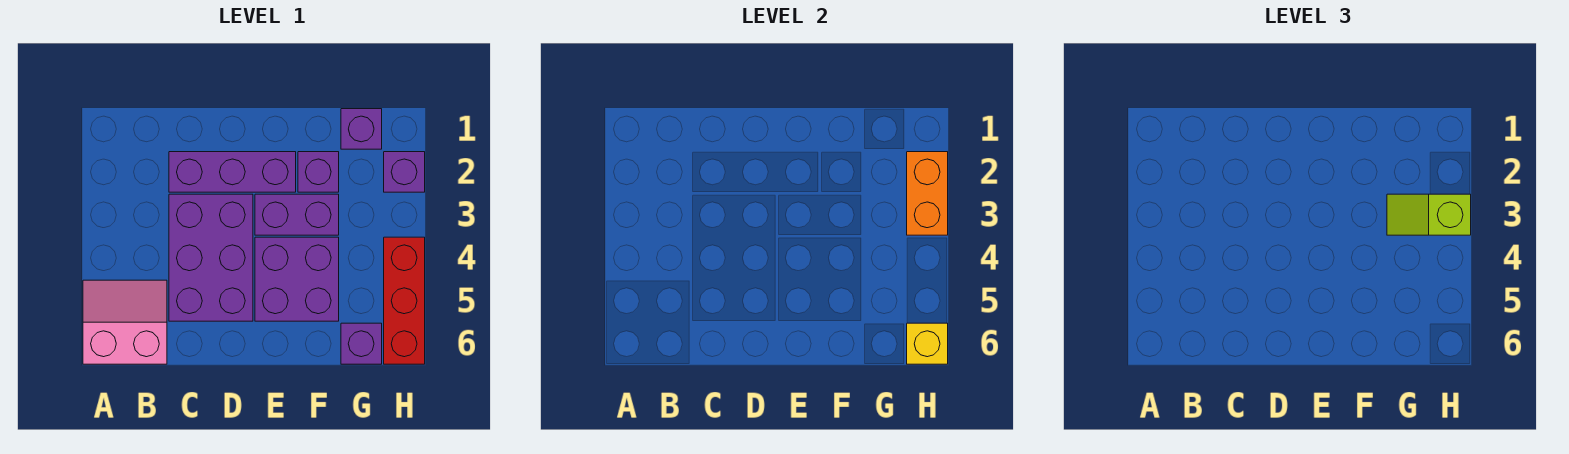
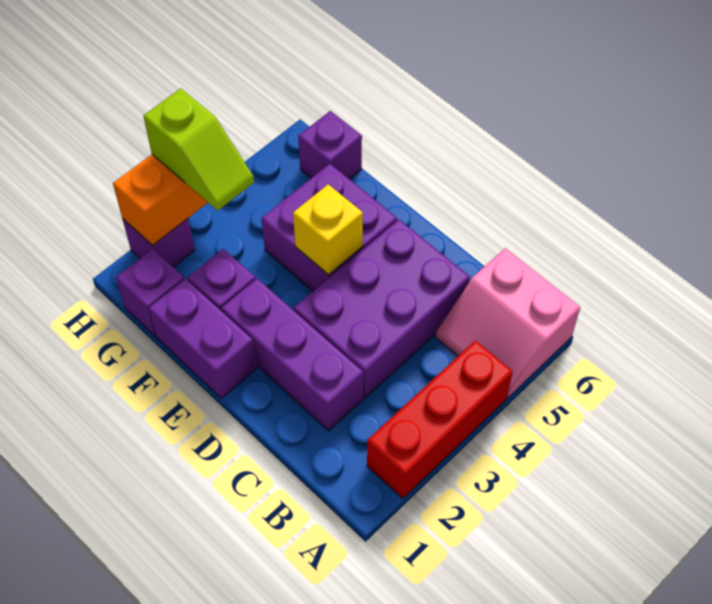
purple 1x2 brick [255,194,339,235] -> purple 1x2 brick moved to [149,279,257,398]
red 1x3 brick [384,237,425,364] -> red 1x3 brick moved to [367,341,513,498]
yellow 1x1 brick [907,323,948,364] -> yellow 1x1 brick moved to [293,184,363,275]

